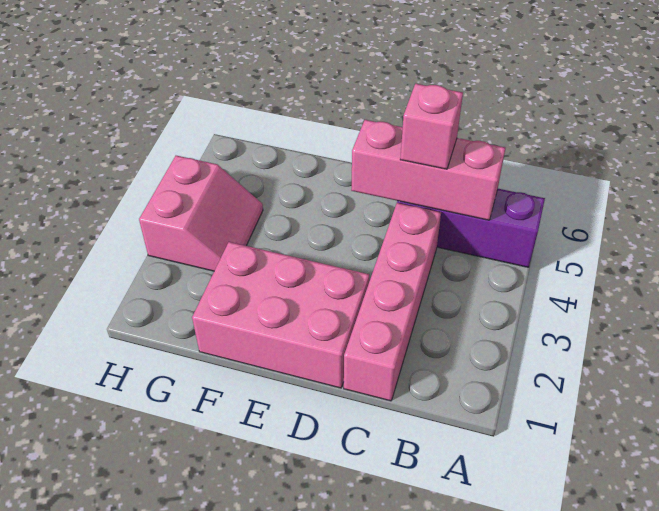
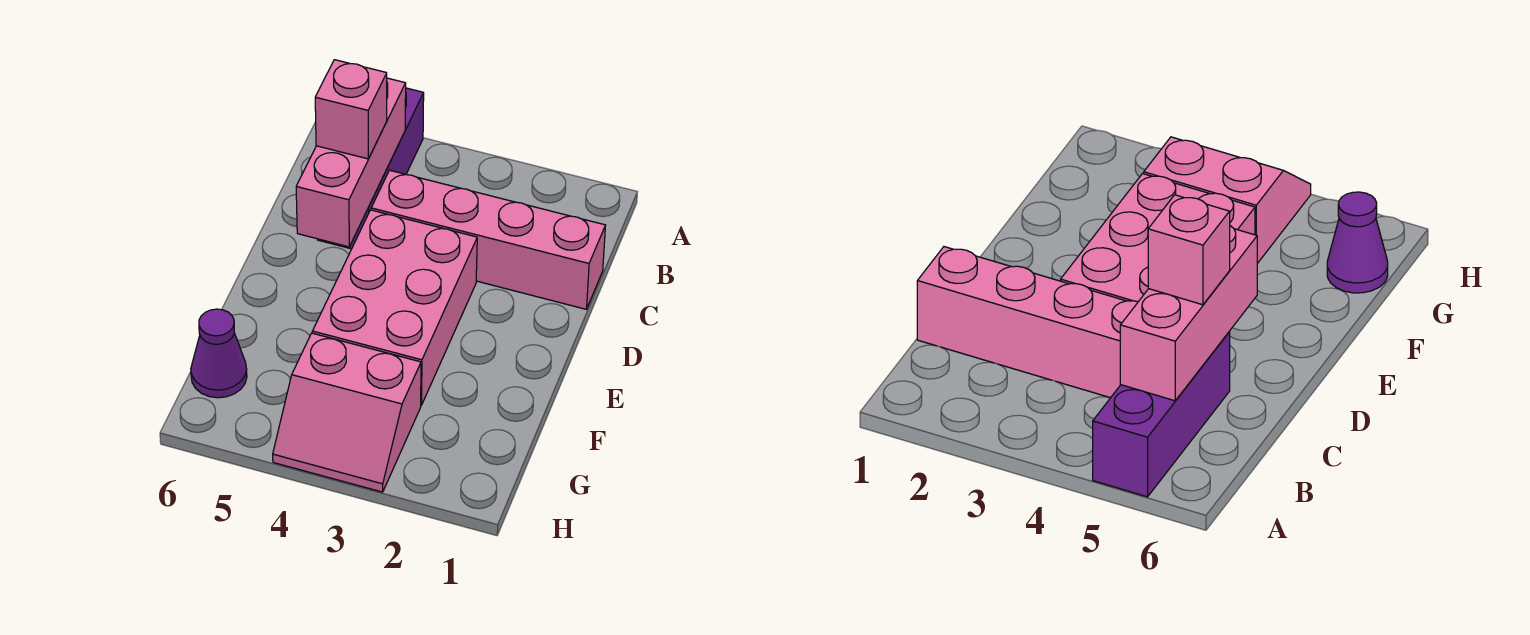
pink 2x3 brick [192,242,369,388] -> pink 2x3 brick moved to [312,210,477,405]
pink 2x2 slope [139,156,263,271] -> pink 2x2 slope turned to [273,333,421,492]
none -> purple 1x1 cone [191,309,247,398]

